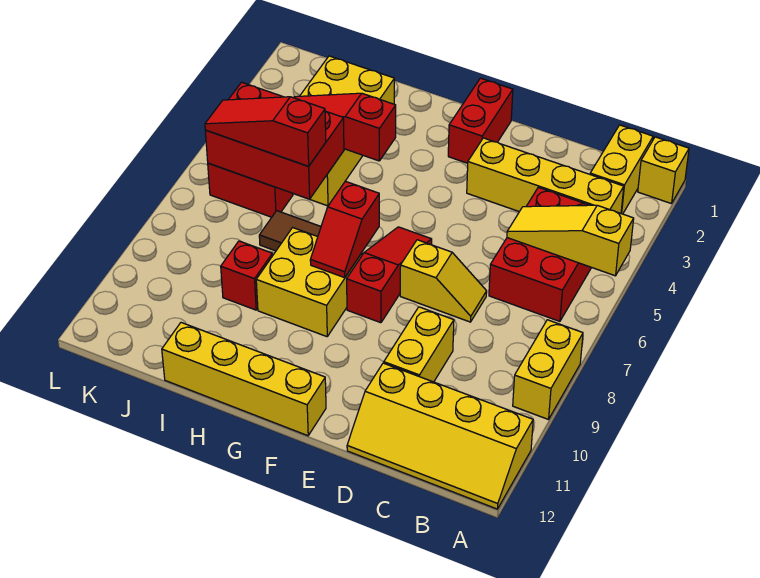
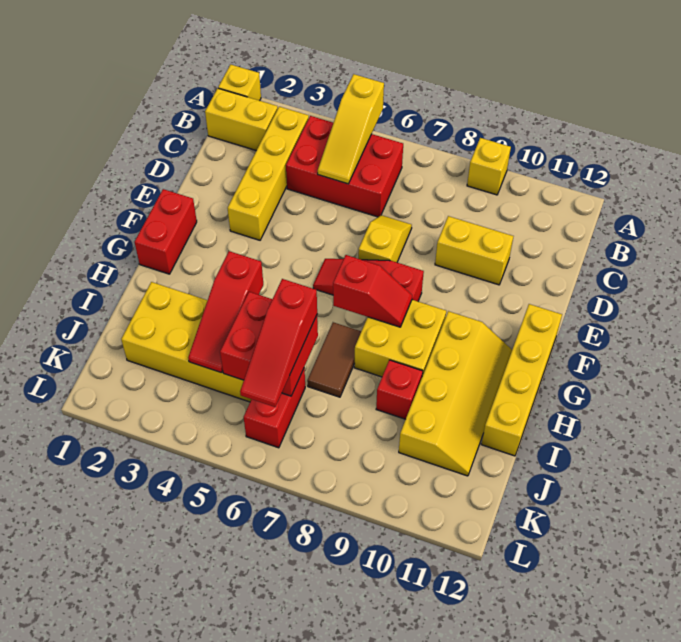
yellow 1x2 brick [513,320,583,419] -> yellow 1x1 brick [467,138,511,195]
yellow 2x4 slope [347,363,533,509] -> yellow 2x4 slope moved to [399,311,512,476]
red 1x2 brick [448,78,513,163] -> red 1x2 brick turned to [135,189,197,274]
red 2x3 brick [205,82,344,199] -> red 2x2 brick [220,292,318,396]

